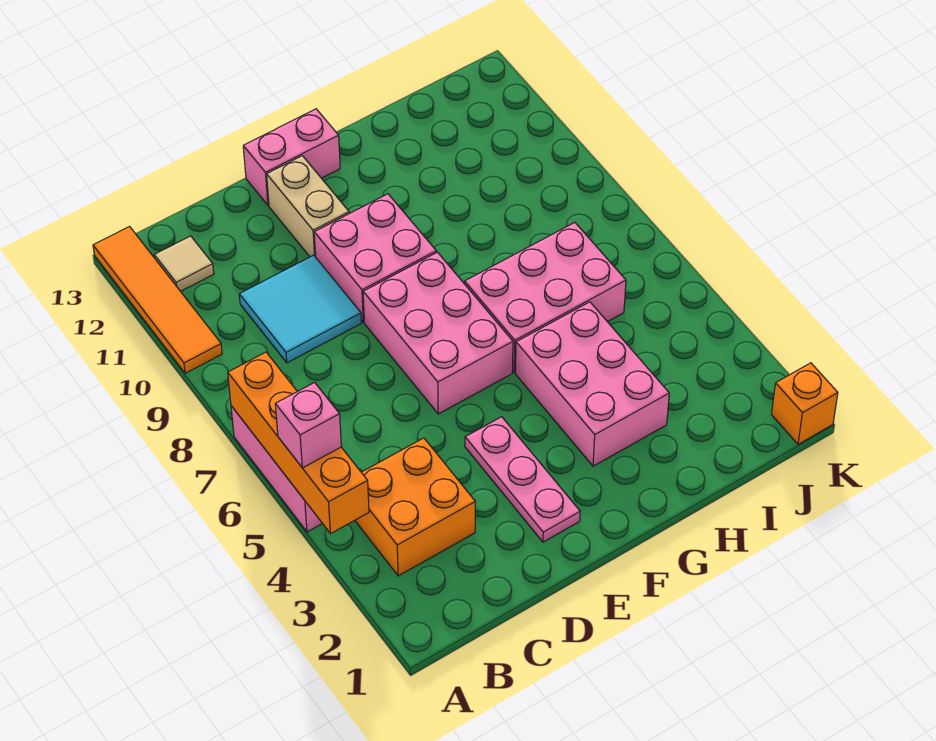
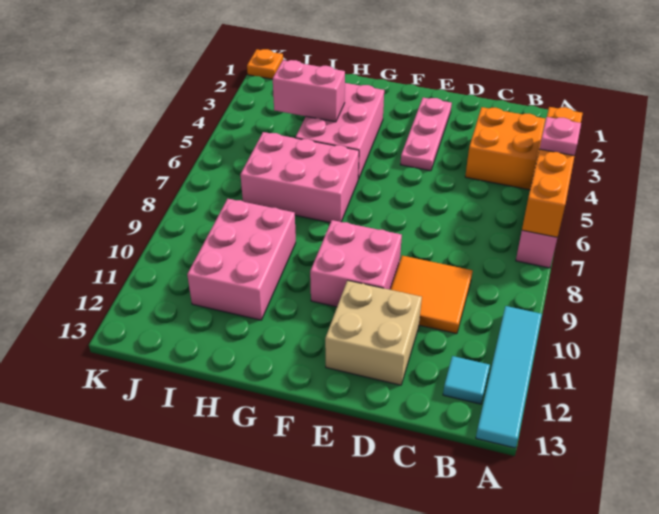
pink 1x1 brick [275,383,341,468] -> pink 1x1 plate [539,117,581,156]
orange 1x4 tile [93,227,222,373] -> cyan 1x4 tile [476,306,542,448]
tan 1x1 tile [154,236,214,291] -> cyan 1x1 tile [443,356,490,404]
cyan 2x2 tile [239,255,361,363] -> orange 2x2 tile [391,256,472,334]
pink 2x3 brick [363,252,513,414] -> pink 2x3 brick moved to [187,199,296,320]
tan 1x2 brick [267,156,349,257] -> tan 2x2 brick [325,281,422,385]
pink 1x2 brick [243,109,340,205] -> pink 1x2 brick moved to [273,60,345,122]
orange 1x1 brick [772,363,838,444] -> orange 1x1 plate [247,49,283,79]

